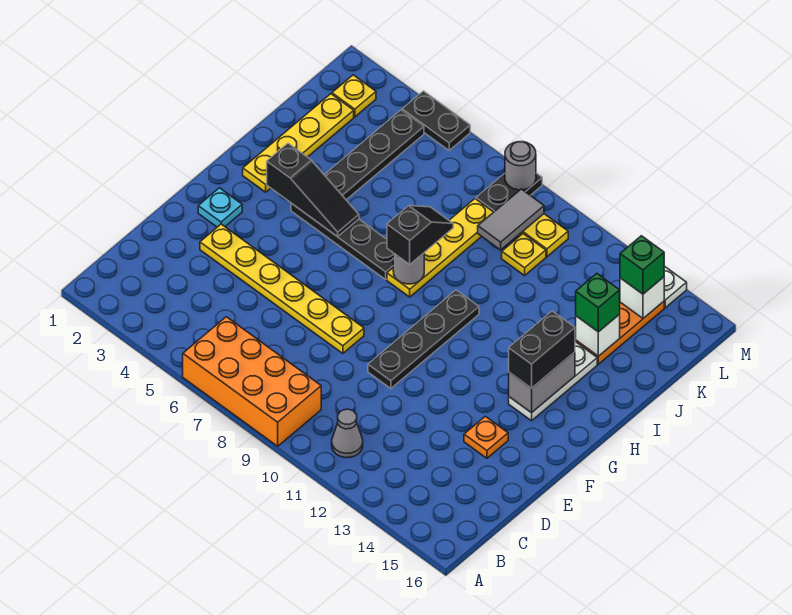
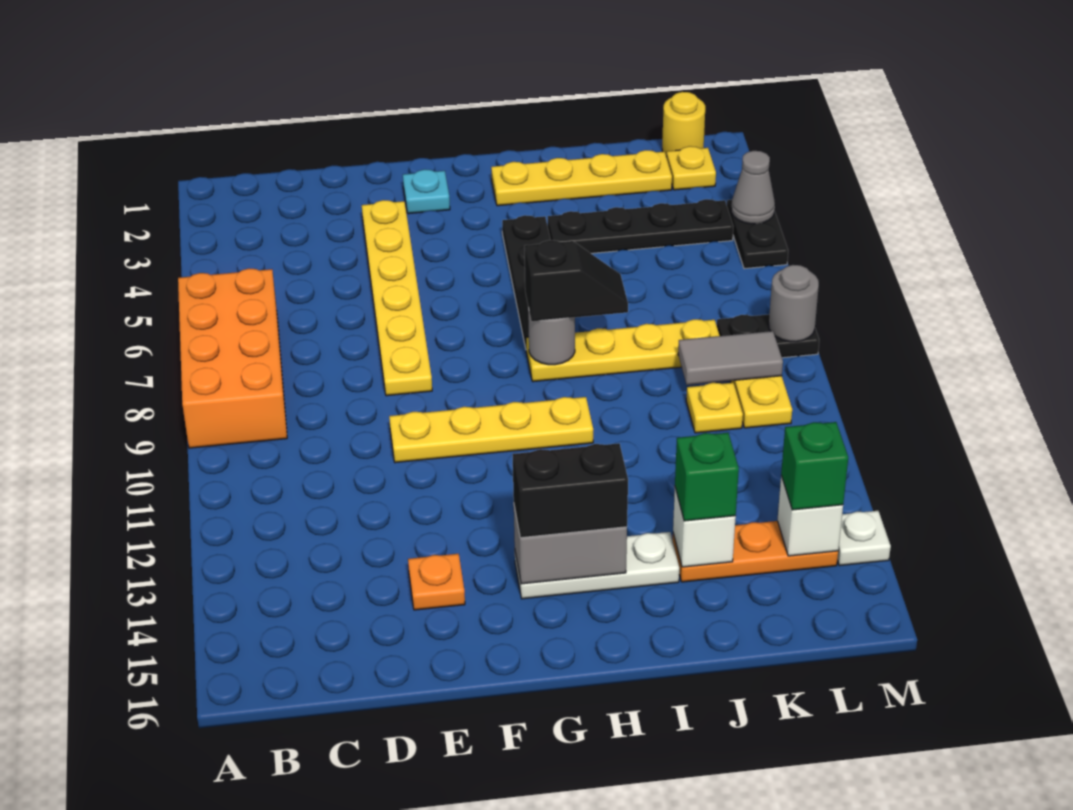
grey 1x1 cone [332,409,363,458] -> grey 1x1 cone moved to [731,151,775,224]
black 1x4 plate [368,290,479,388] -> yellow 1x4 plate [389,397,593,463]
black 1x3 slope [267,143,359,237] -> none
none -> yellow 1x1 round brick [662,92,705,157]

